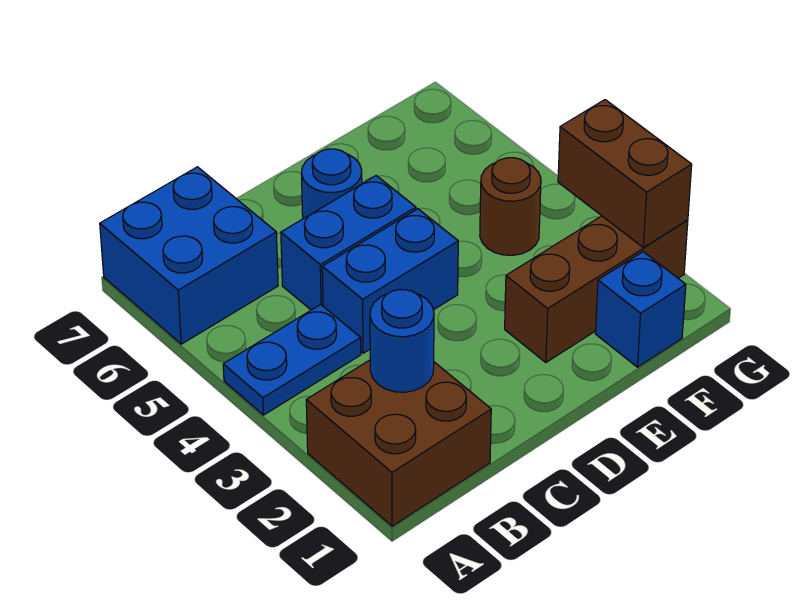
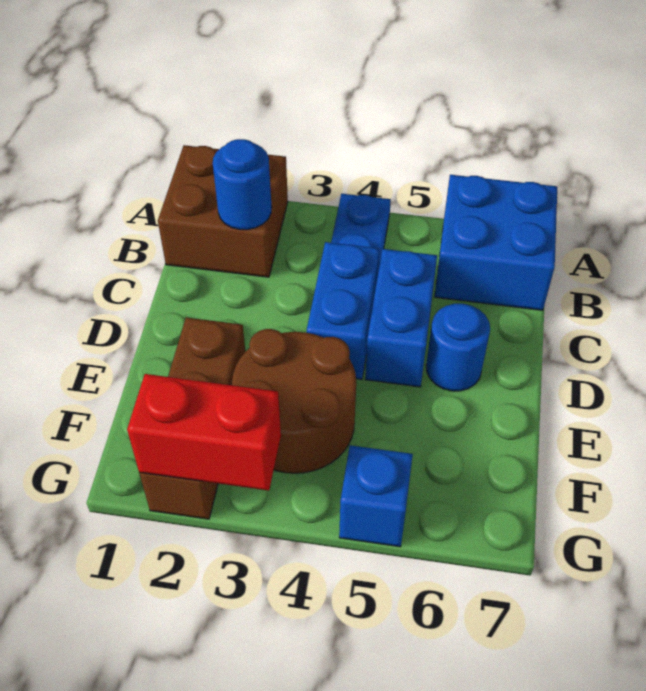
blue 1x1 brick [595,252,686,367] -> blue 1x1 brick moved to [339,445,413,547]
brown 1x1 round brick [480,158,541,255] -> brown 2x2 round brick [232,329,356,473]
brown 1x2 brick [558,100,692,248] -> red 1x2 brick [127,374,281,491]

